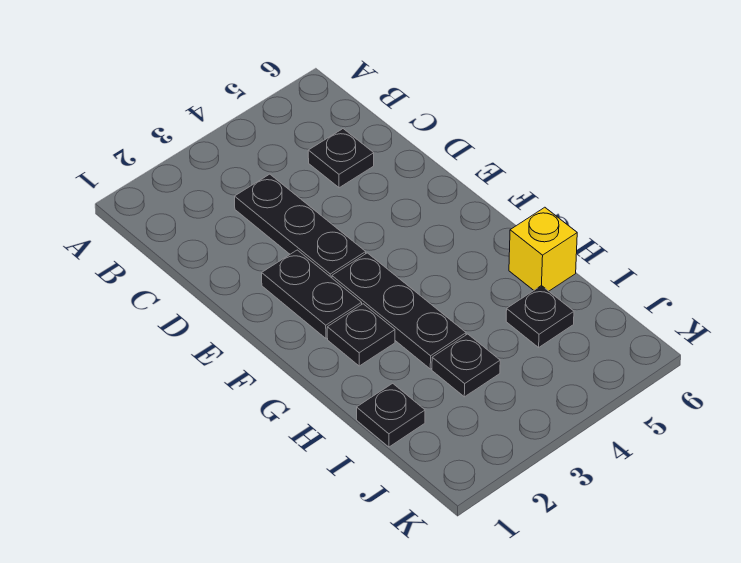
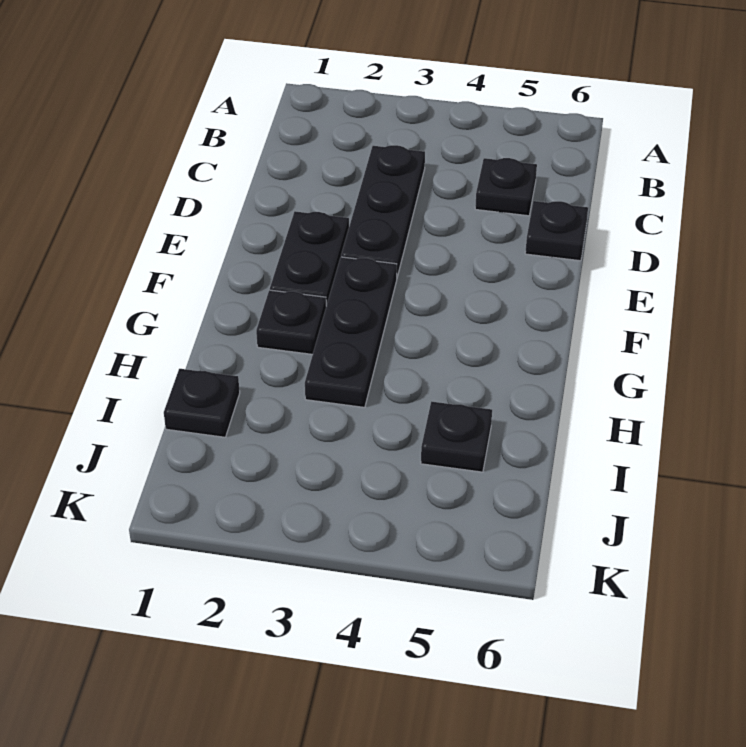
yellow 1x1 brick [509,207,577,291] -> none
black 1x1 plate [432,334,500,397] -> black 1x1 plate moved to [525,201,588,261]

